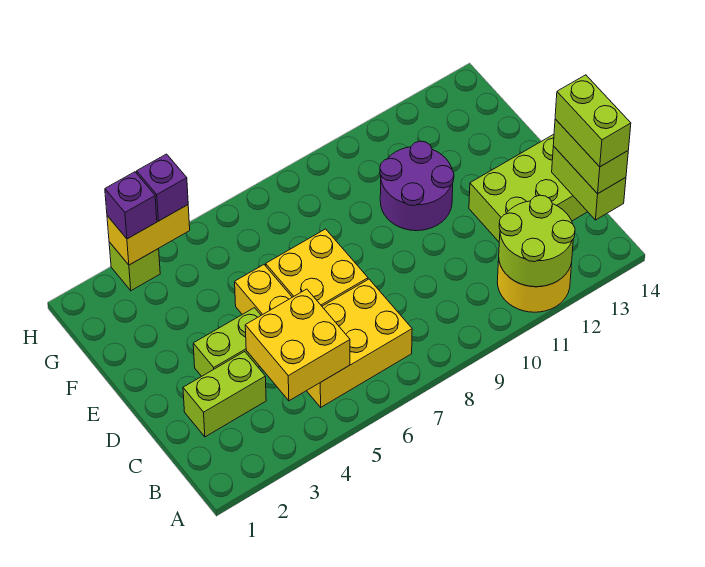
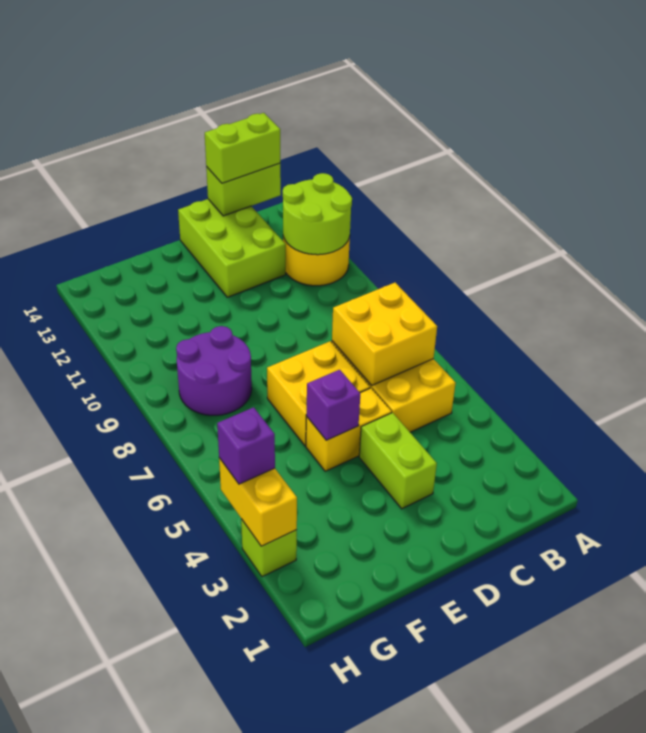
yellow 2x2 brick [245,289,350,401] -> yellow 2x2 brick moved to [332,283,437,385]
lime 1x2 brick [555,75,631,167] -> none
lime 1x2 brick [183,352,266,437] -> none
purple 2x2 round brick [380,141,454,231] -> purple 2x2 round brick moved to [176,326,252,415]
purple 1x1 brick [105,172,157,239] -> purple 1x1 brick moved to [306,370,360,440]

